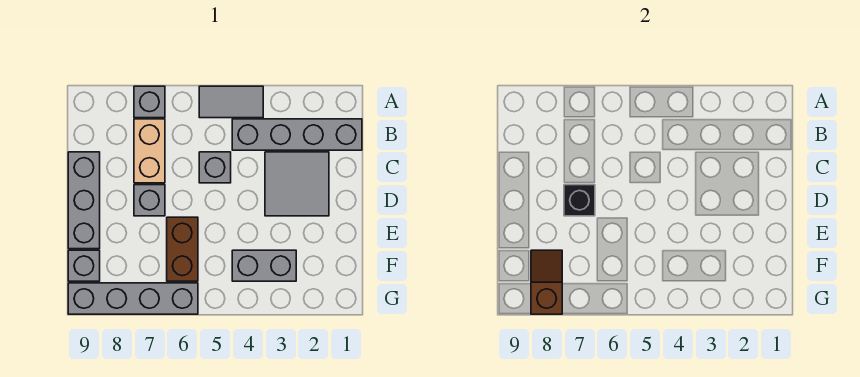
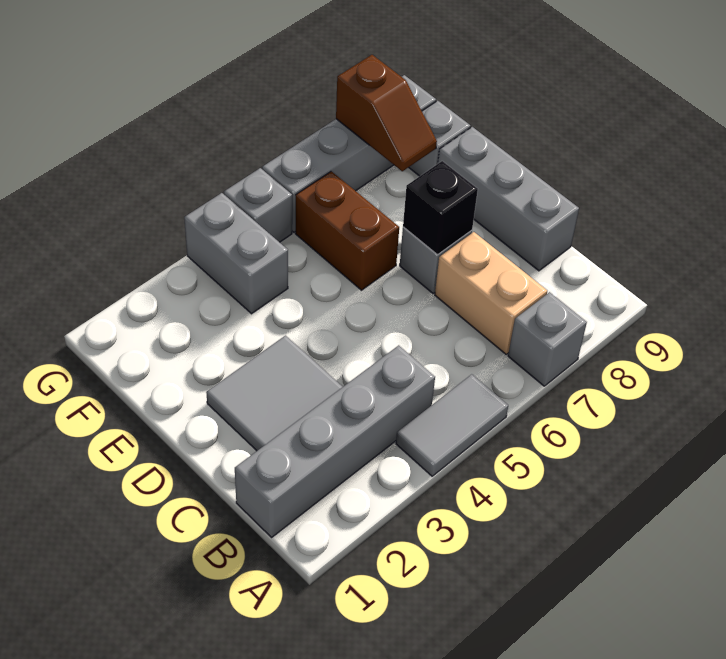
grey 1x1 brick [199,152,231,183] -> grey 1x1 brick moved to [224,168,292,242]
grey 1x2 brick [232,250,296,281] -> grey 1x2 brick turned to [184,193,288,314]

